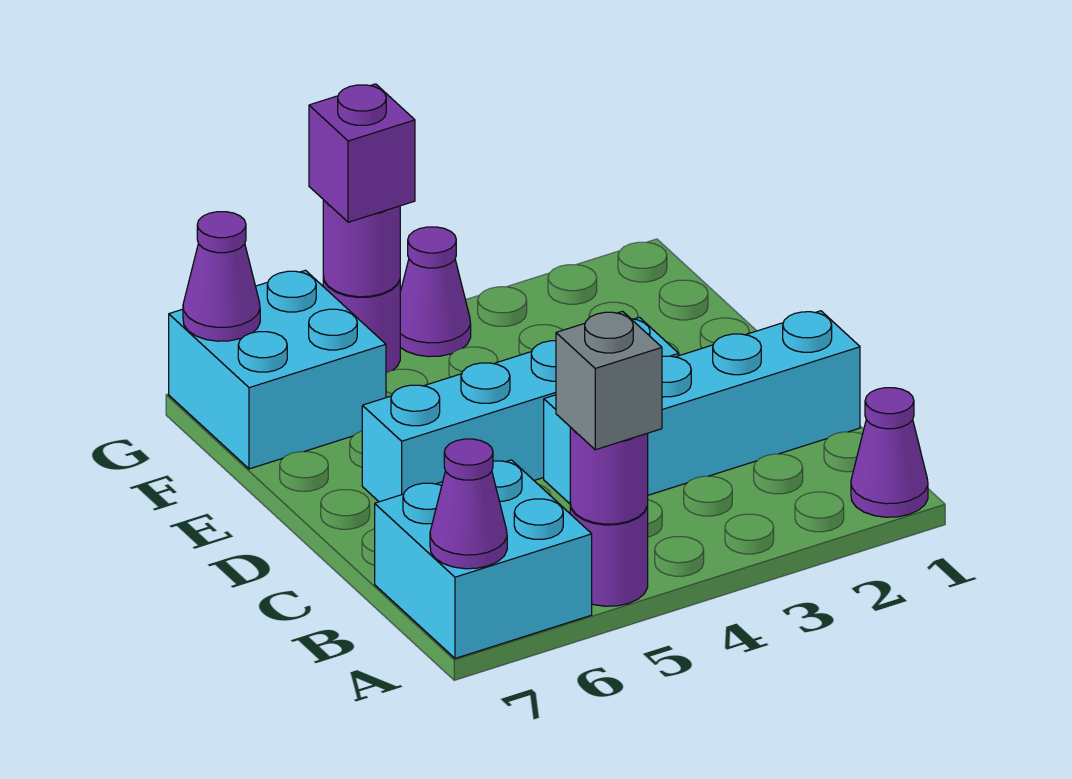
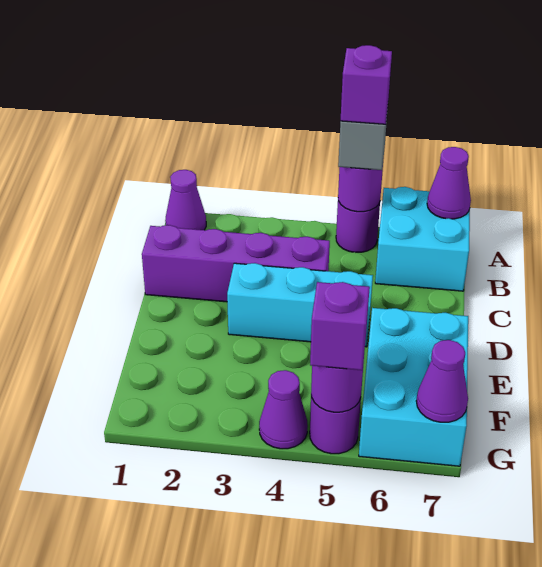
none -> purple 1x1 brick [341,45,392,124]
cyan 1x4 brick [544,311,860,504] -> purple 1x4 brick [142,225,330,302]
cyan 1x4 brick [362,317,679,502] -> cyan 1x3 brick [227,263,373,347]
cyan 2x2 brick [169,270,386,469] -> cyan 2x3 brick [359,308,468,466]

